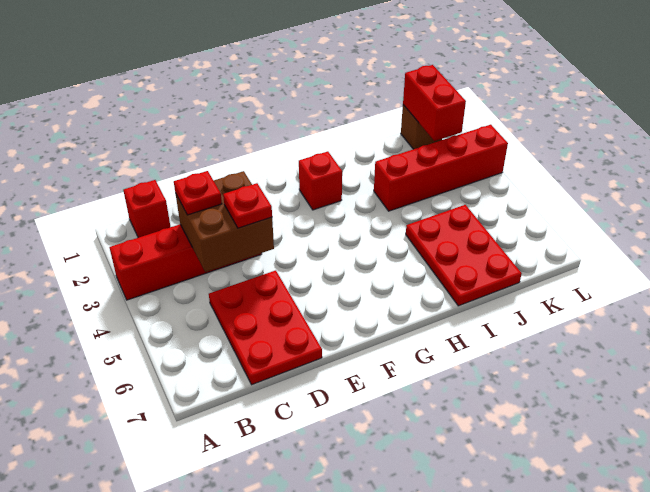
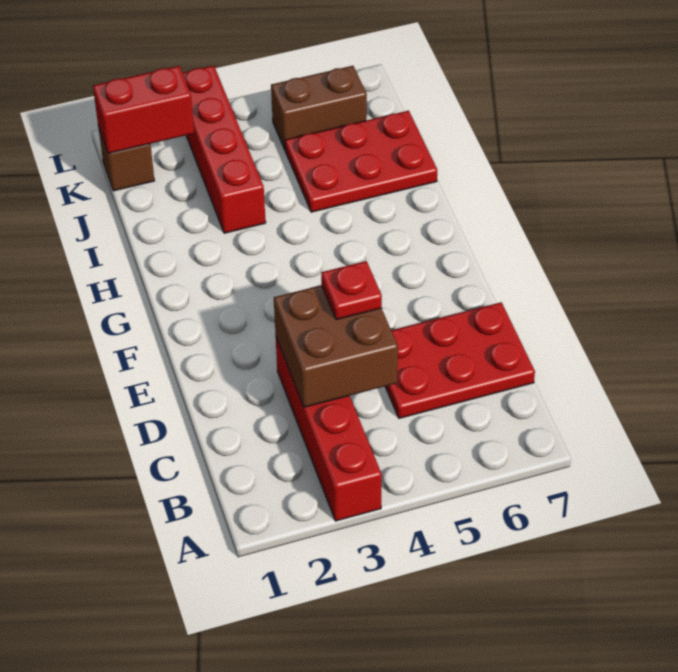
red 1x1 brick [123,180,170,238] -> none
red 1x1 plate [174,171,222,215] -> none
red 1x1 brick [299,151,342,210] -> none
none -> brown 1x2 brick [271,66,367,149]

